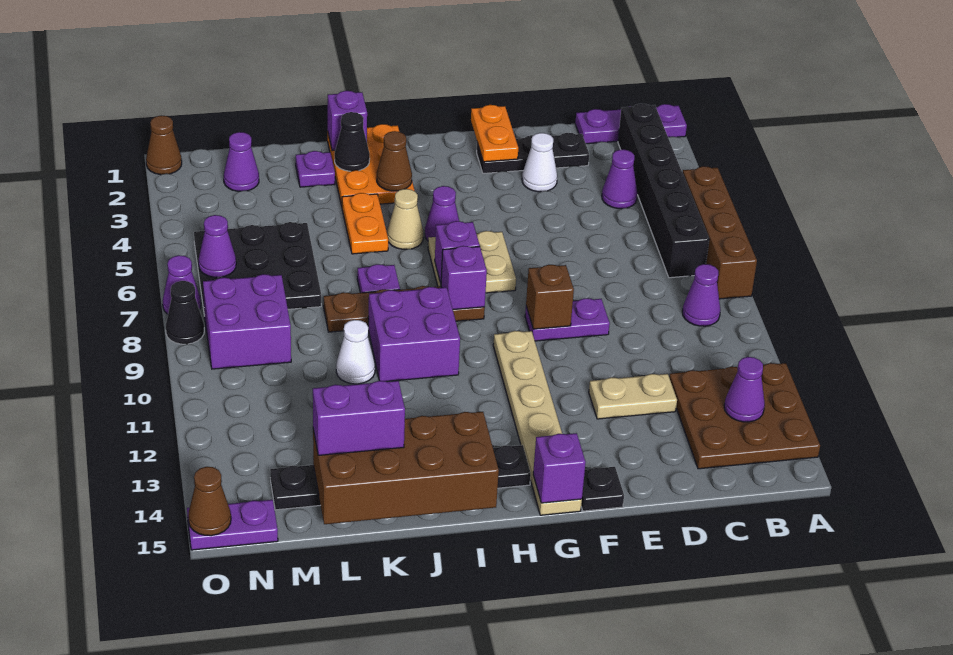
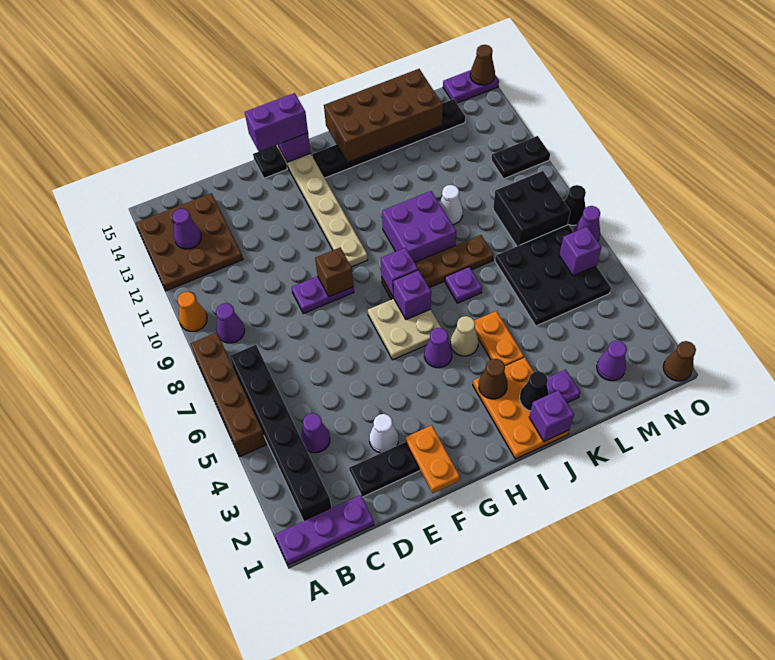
none -> orange 1x1 cone [178,292,207,331]
tan 1x2 plate [589,374,677,419] -> none
purple 1x2 brick [313,380,405,455] -> purple 1x2 brick moved to [245,93,308,152]
purple 2x2 brick [203,274,291,369] -> black 2x2 brick [493,171,570,246]
purple 1x1 cone [199,215,236,277] -> purple 1x1 brick [559,227,601,276]
none -> black 1x2 plate [491,136,550,179]

